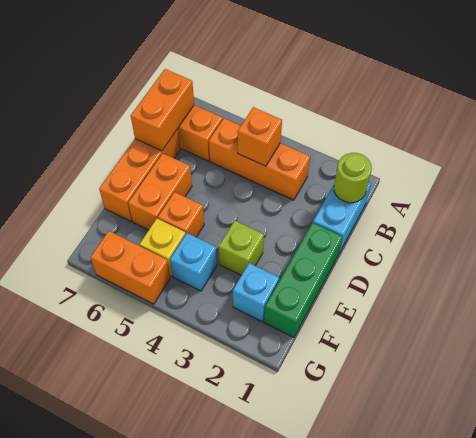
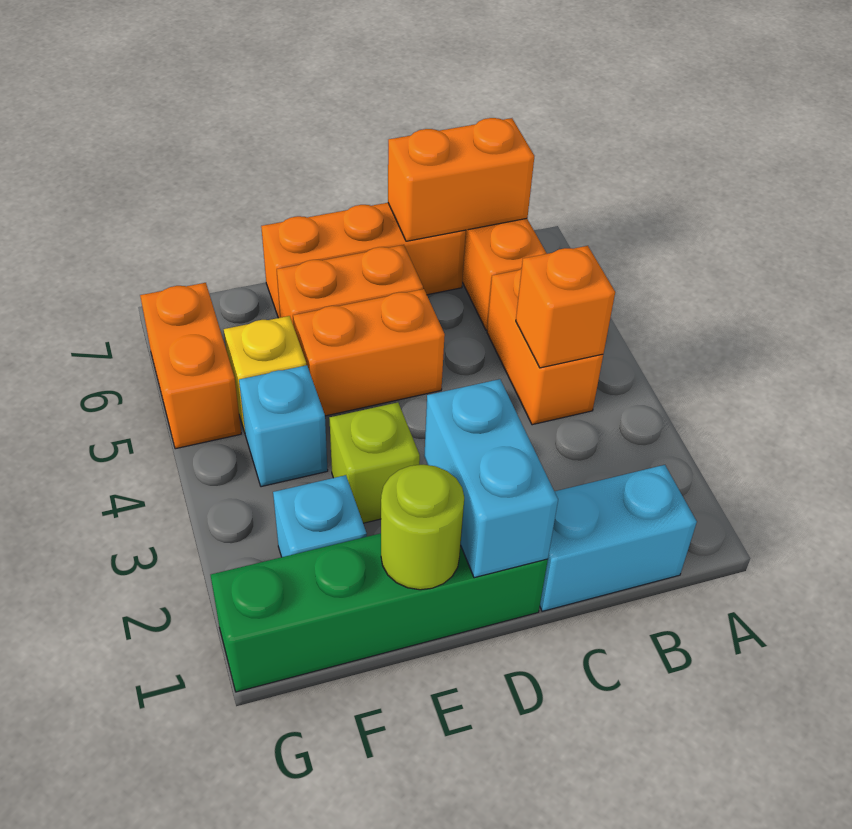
lime 1x1 round brick [334,153,372,203] -> lime 1x1 round brick moved to [381,465,464,590]
orange 1x3 brick [209,118,310,200] -> orange 1x2 brick [487,269,603,425]
green 1x3 brick [264,223,343,337] -> green 1x4 brick [211,533,548,692]
none -> cyan 1x2 brick [424,379,558,578]
orange 1x1 brick [158,192,204,237] -> orange 1x2 brick [293,289,445,416]

